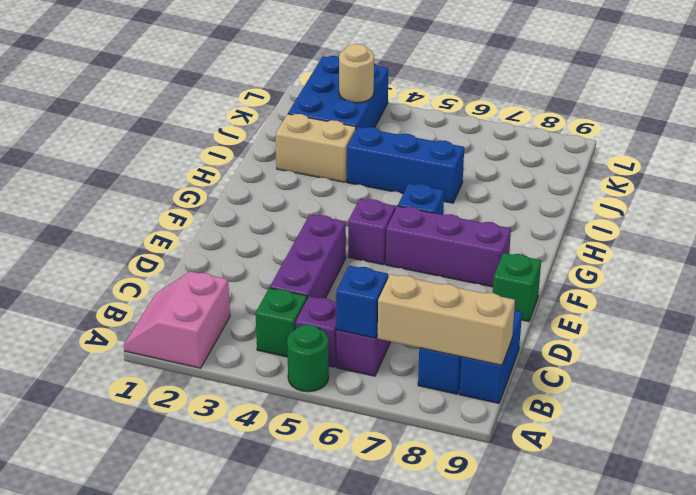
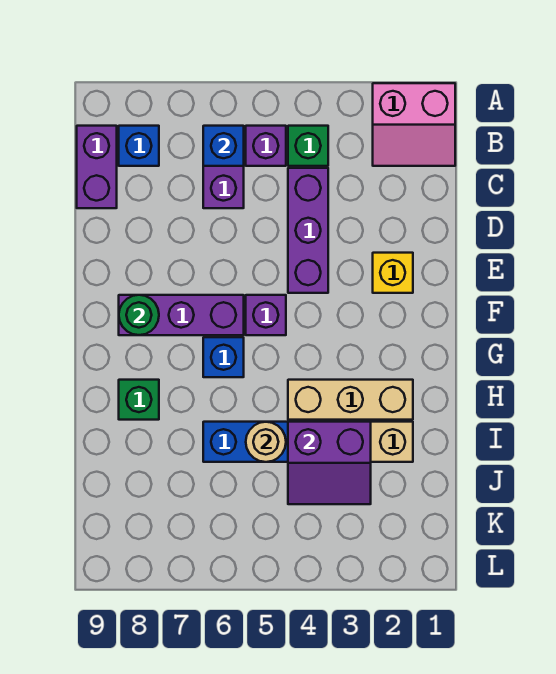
pink 2x2 slope [124,271,230,368] -> pink 2x2 slope turned to [373,83,455,166]
green 1x1 round brick [287,325,329,392] -> green 1x1 round brick moved to [119,295,159,335]
tan 1x3 brick [378,274,515,365] -> tan 1x3 brick moved to [288,380,413,420]
blue 1x2 brick [459,310,522,403] -> purple 1x2 brick [77,126,117,208]
none -> yellow 1x1 brick [373,253,413,293]
green 1x1 brick [493,253,541,322] -> green 1x1 brick moved to [119,380,159,420]
none -> purple 2x2 slope [288,422,371,504]
blue 2x3 brick [288,56,388,129] -> none
tan 1x1 round brick [339,44,374,103] -> tan 1x1 round brick moved to [246,422,286,462]

